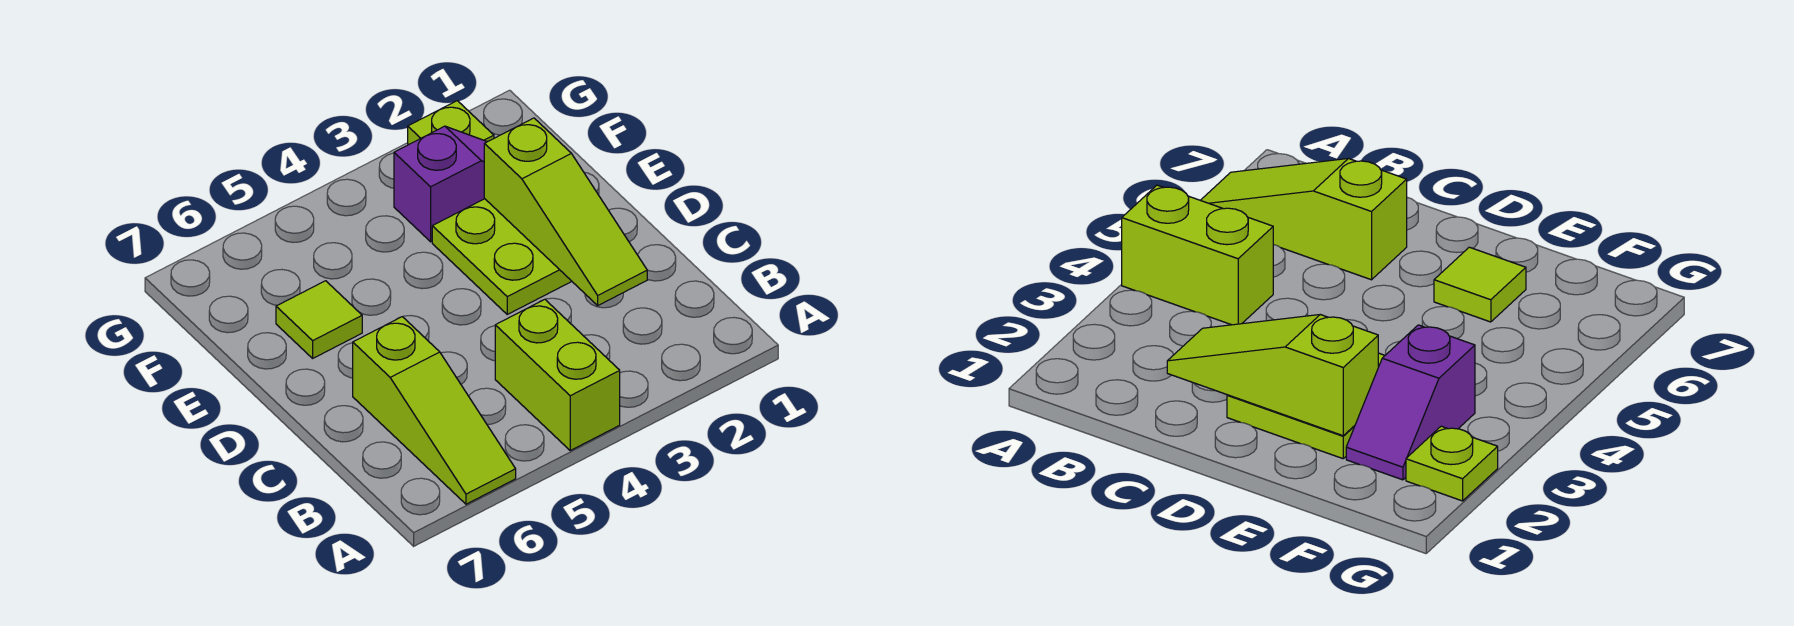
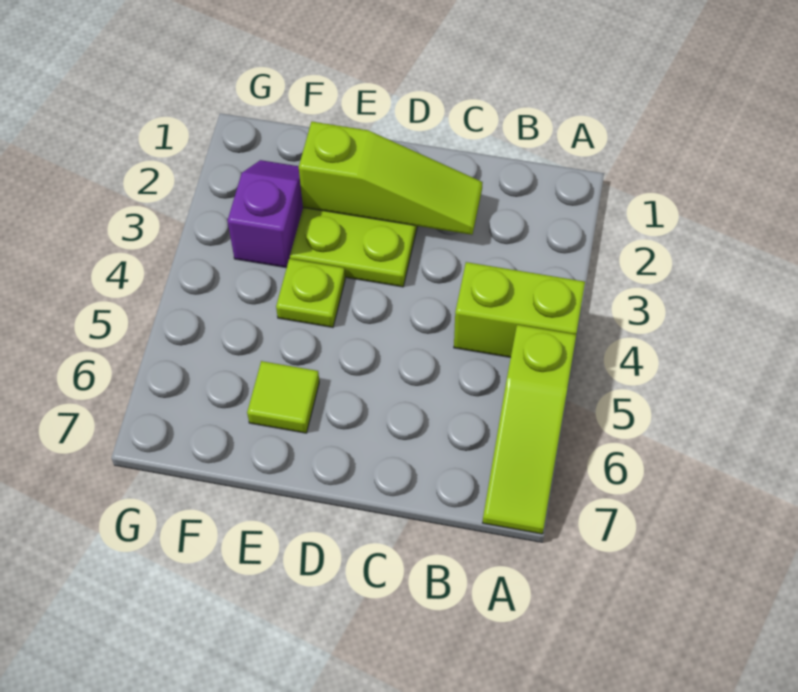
lime 1x3 slope [353,317,516,504] -> lime 1x3 slope turned to [483,325,576,534]
lime 1x1 plate [408,101,494,145] -> lime 1x1 plate moved to [276,259,345,327]

